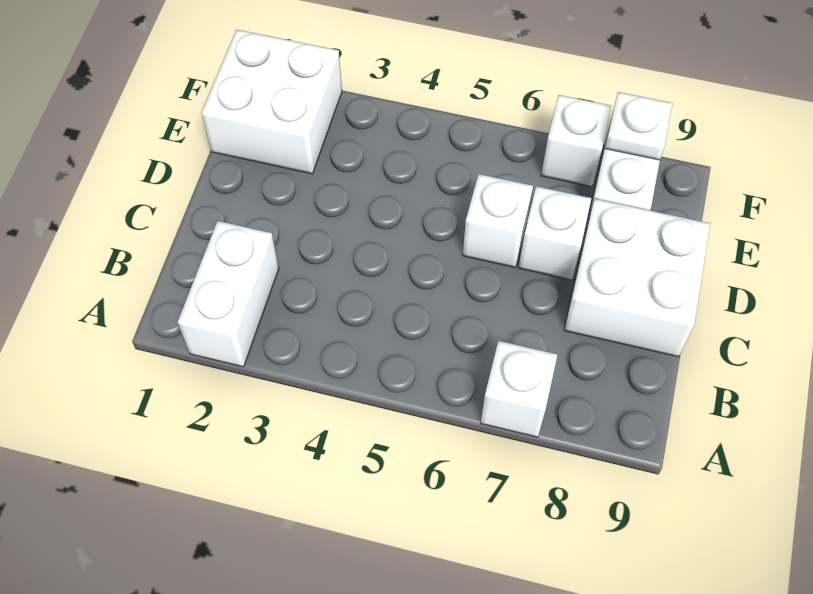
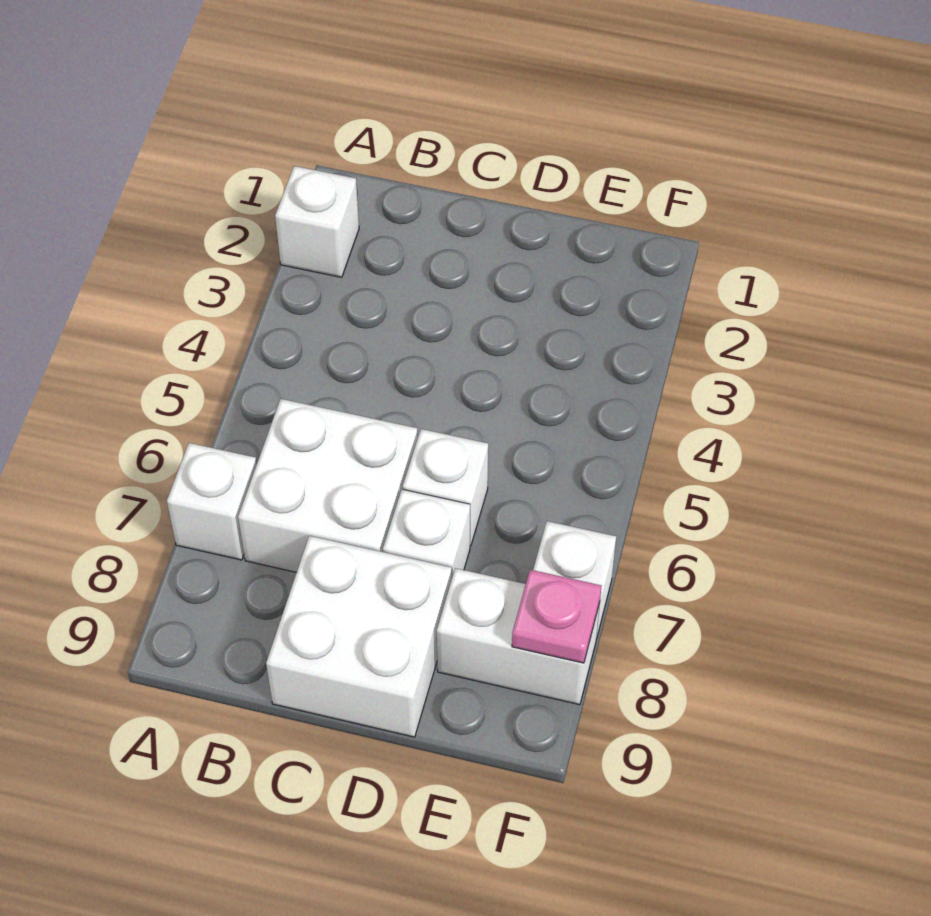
white 1x2 brick [178,221,279,367] -> white 1x1 brick [275,166,359,277]
white 2x2 brick [201,30,342,174] -> white 2x2 brick moved to [238,399,418,572]
white 1x1 plate [605,92,673,160] -> pink 1x1 plate [512,570,601,663]

